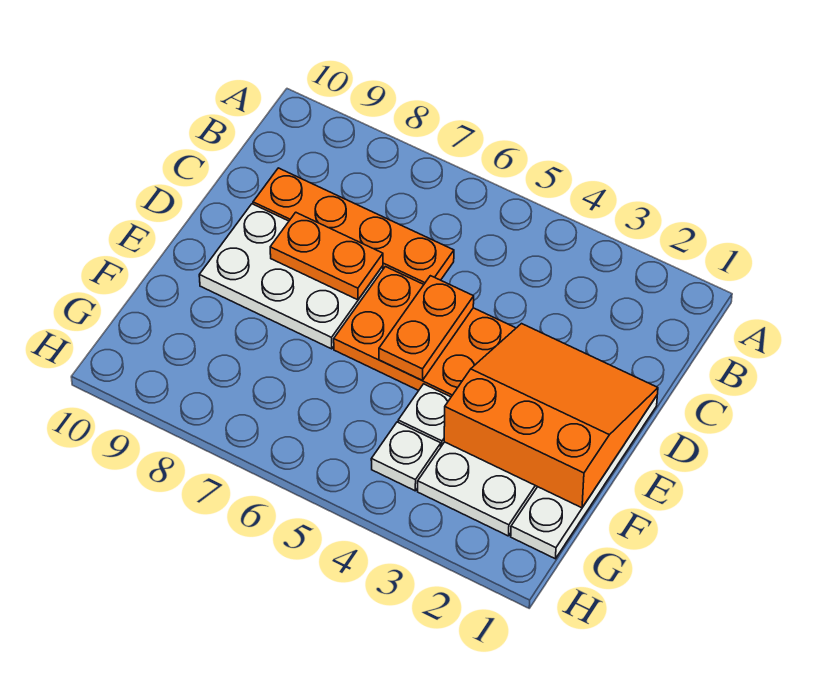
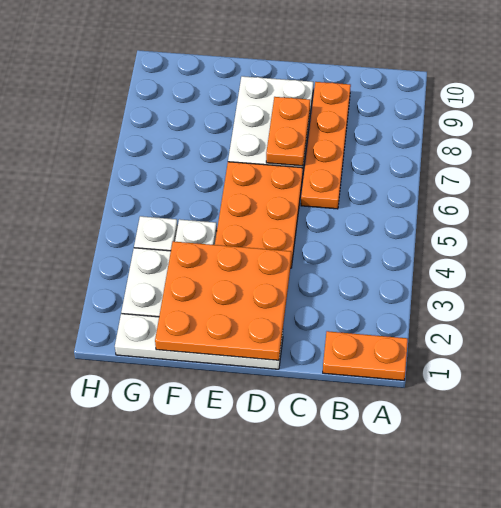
orange 3x3 slope [444,324,658,508] -> orange 3x3 plate [155,241,291,360]
orange 1x2 plate [379,276,474,380] -> orange 1x2 plate moved to [323,331,408,380]

